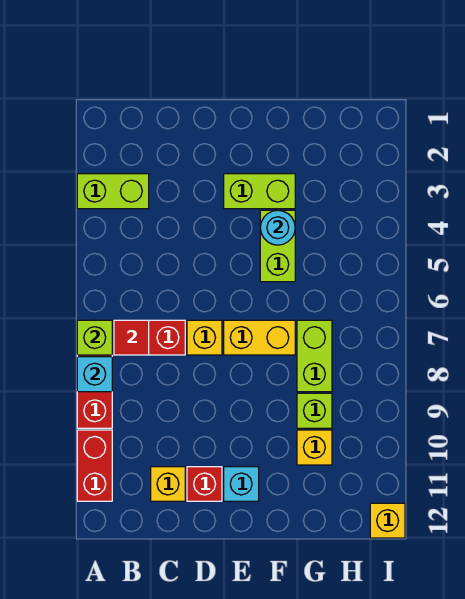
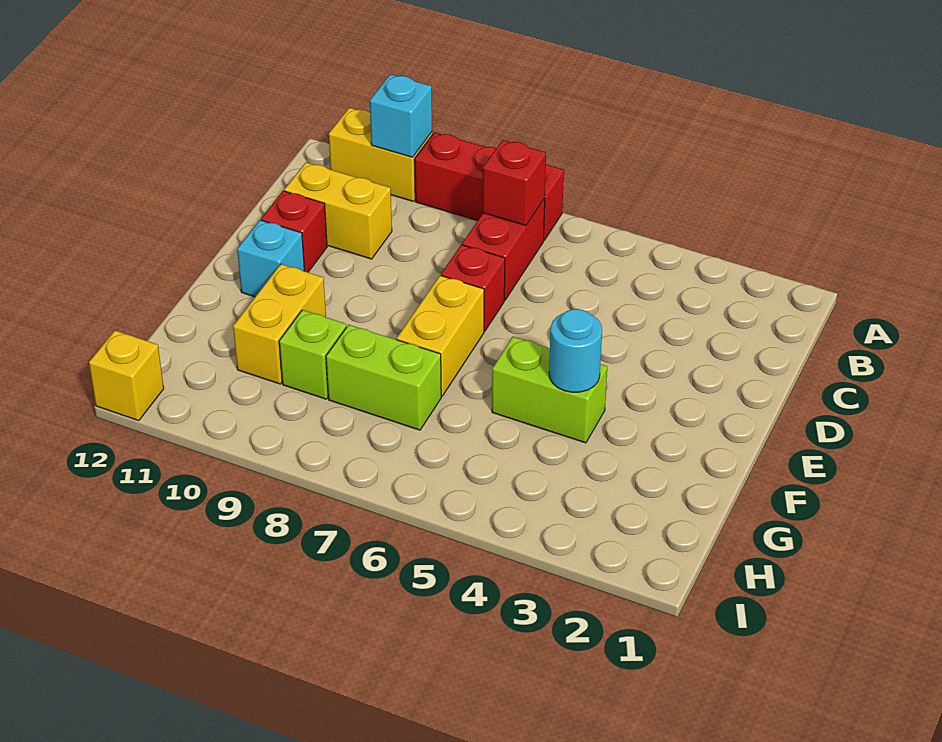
lime 1x2 brick [77,174,149,209] -> none
lime 1x1 brick [77,320,112,355] -> none
cyan 1x1 brick [77,357,112,392] -> cyan 1x1 brick moved to [370,74,432,157]
red 1x2 brick [77,430,112,501] -> yellow 1x2 brick [329,108,432,202]
red 1x1 tile [114,320,149,355] -> red 1x1 brick [483,140,546,226]
yellow 1x1 brick [151,467,185,501] -> yellow 1x2 brick [284,163,392,259]
yellow 1x1 brick [187,320,222,355] -> red 1x1 brick [441,245,505,331]
lime 1x2 brick [224,174,295,209] -> none
yellow 1x1 brick [297,430,332,465] -> yellow 1x2 brick [233,264,326,384]

